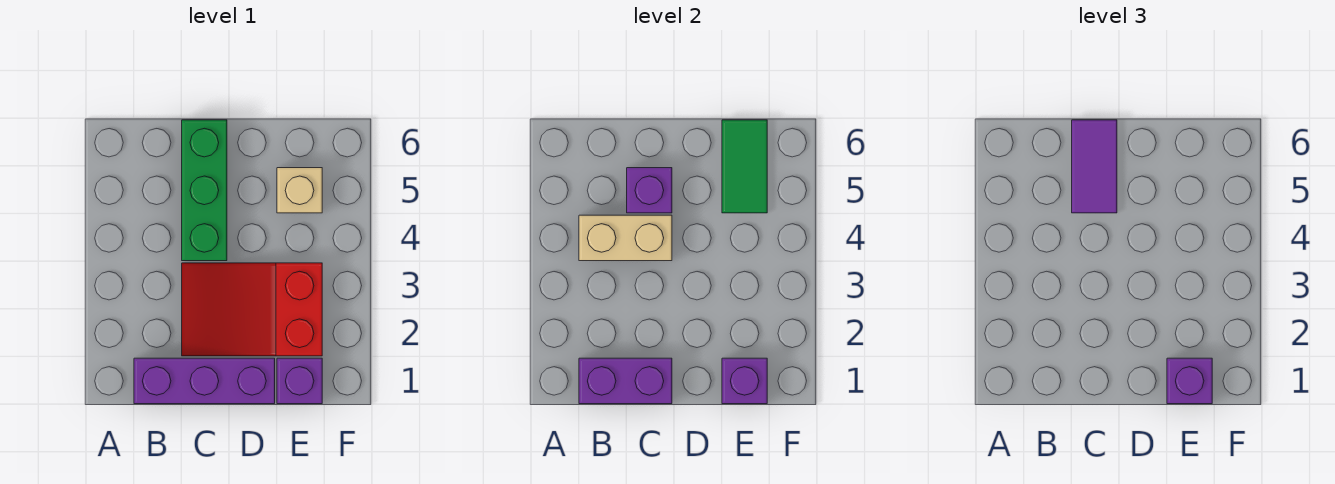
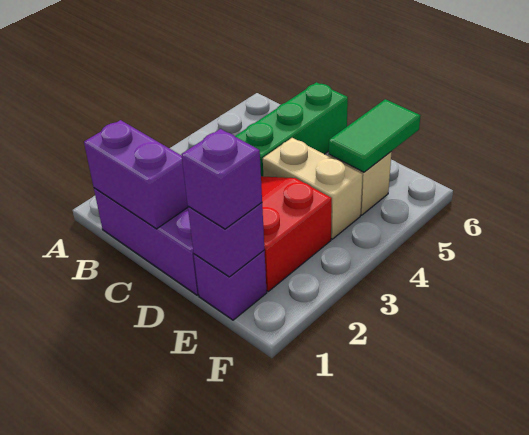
tan 1x2 brick [579,215,672,261] -> tan 1x2 brick moved to [263,138,363,239]
purple 1x1 brick [627,168,672,213] -> none
purple 1x2 tile [1072,120,1117,213] -> none

